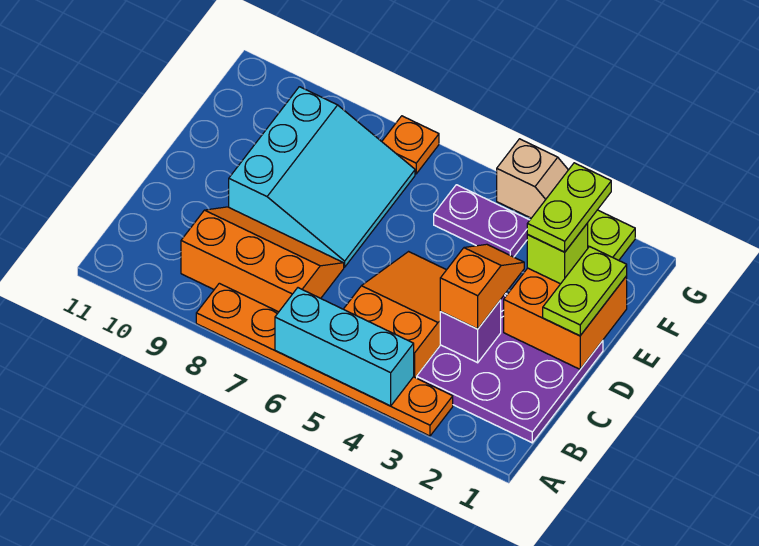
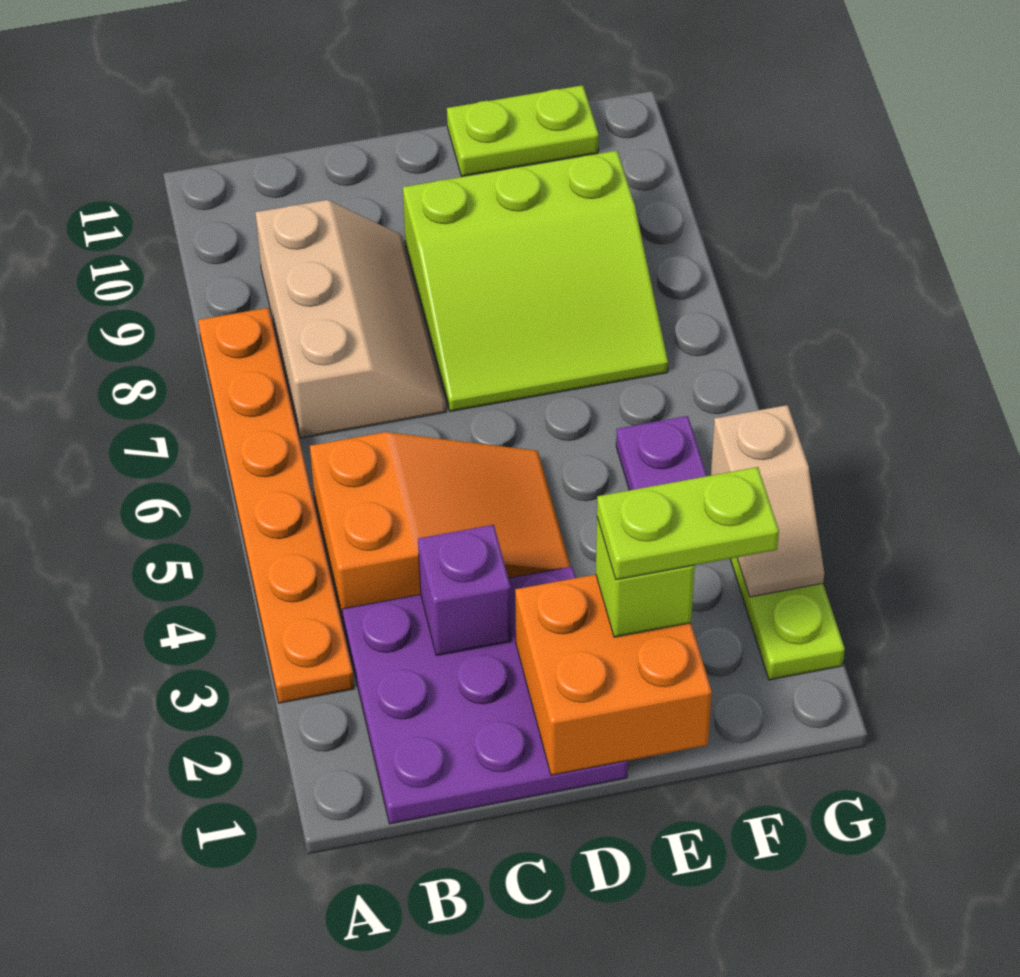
cyan 1x3 brick [275,288,414,406] -> none
orange 2x3 slope [181,207,344,312] -> tan 2x3 slope [255,200,446,438]
orange 1x2 slope [440,244,524,329] -> none
lime 1x2 plate [543,247,627,336] -> lime 1x2 plate moved to [447,85,599,176]
cyan 3x3 slope [229,87,415,267] -> lime 3x3 slope [403,151,668,411]
orange 1x1 plate [382,116,439,174] -> none

